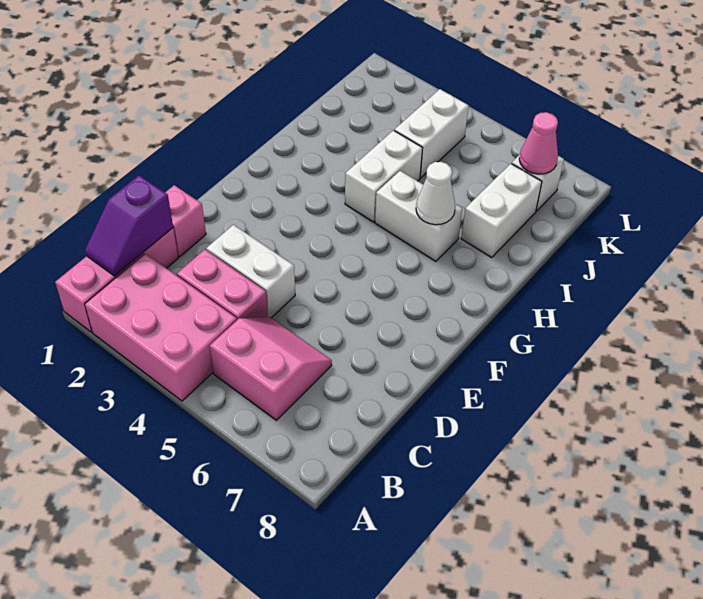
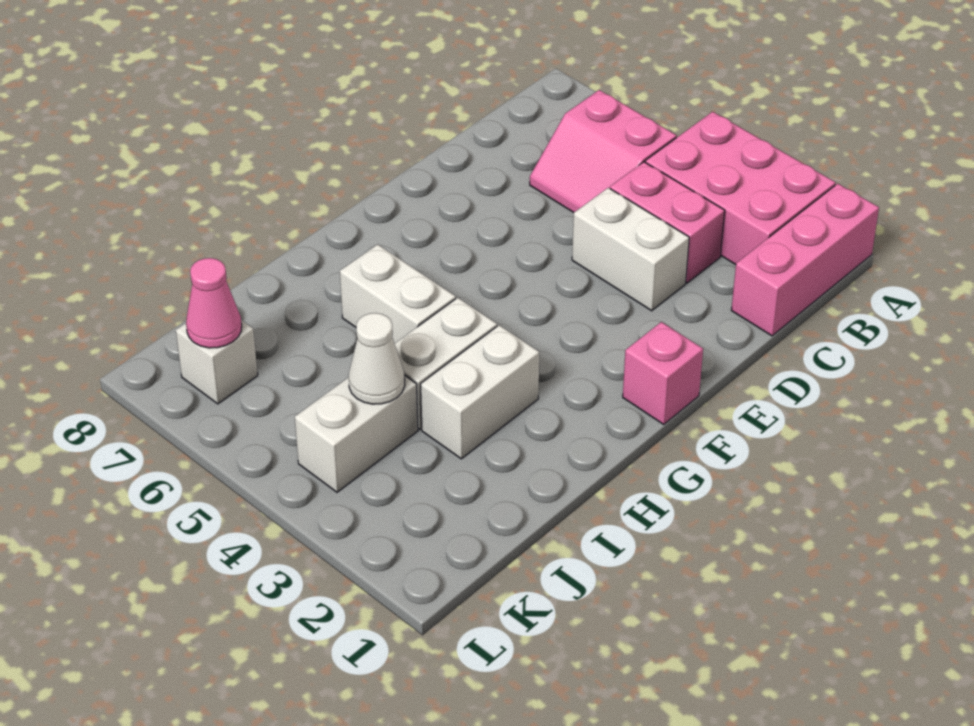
purple 1x2 slope [85,175,173,276] -> none
pink 1x1 brick [165,185,206,257] -> pink 1x1 brick moved to [623,322,703,425]
white 1x1 cone [416,162,455,225] -> white 1x1 cone moved to [349,313,405,404]
white 1x2 brick [461,164,542,257] -> white 1x2 brick moved to [421,325,539,459]

